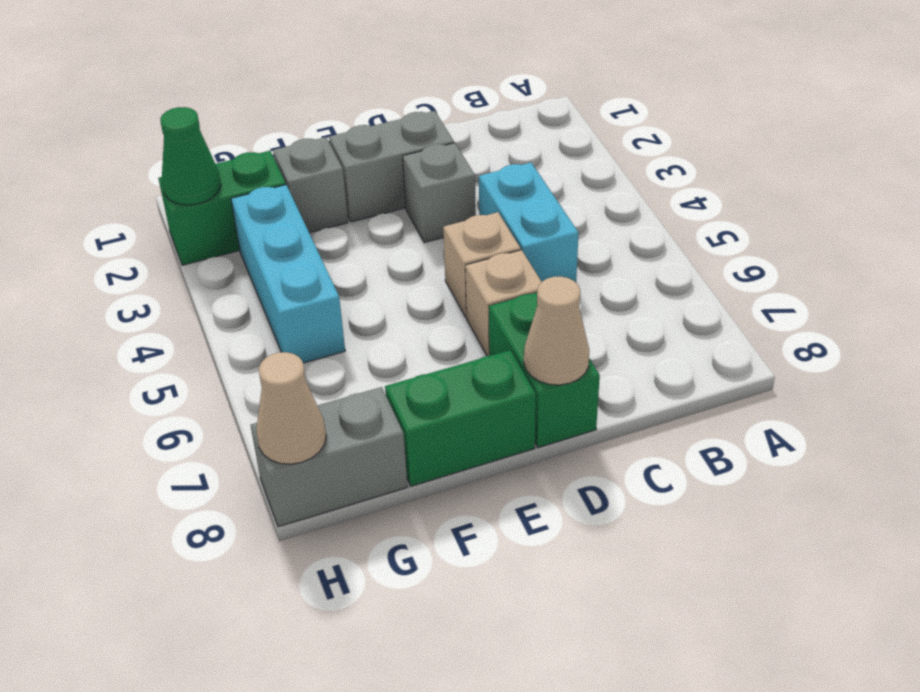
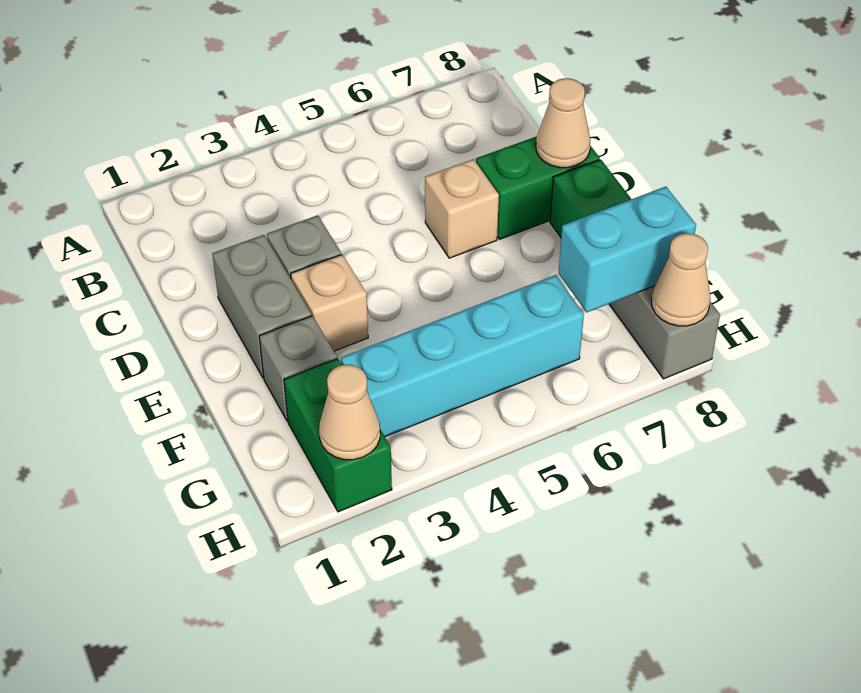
cyan 1x2 brick [479,163,579,282] -> cyan 1x2 brick moved to [559,187,696,312]
tan 1x1 brick [443,212,521,318] -> tan 1x1 brick moved to [291,255,368,351]
cyan 1x3 brick [231,185,345,363] -> cyan 1x4 brick [341,275,584,437]
green 1x1 cone [160,107,221,205] -> tan 1x1 cone [319,365,380,460]

